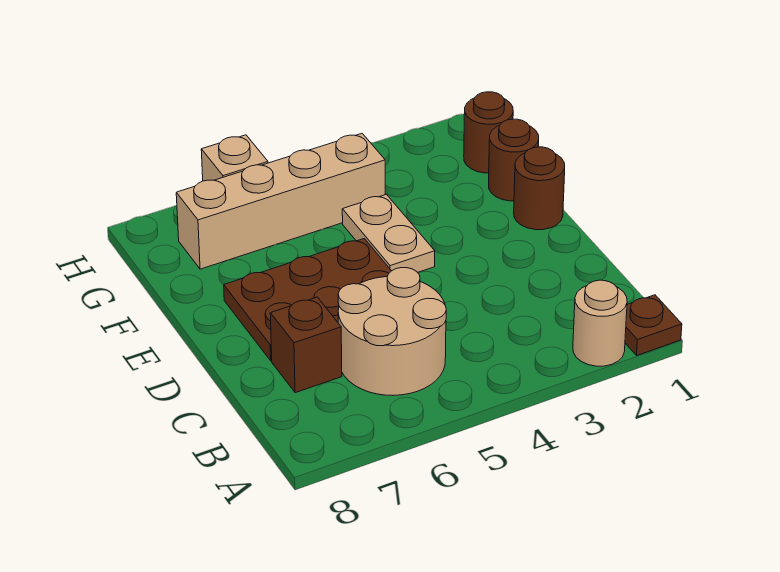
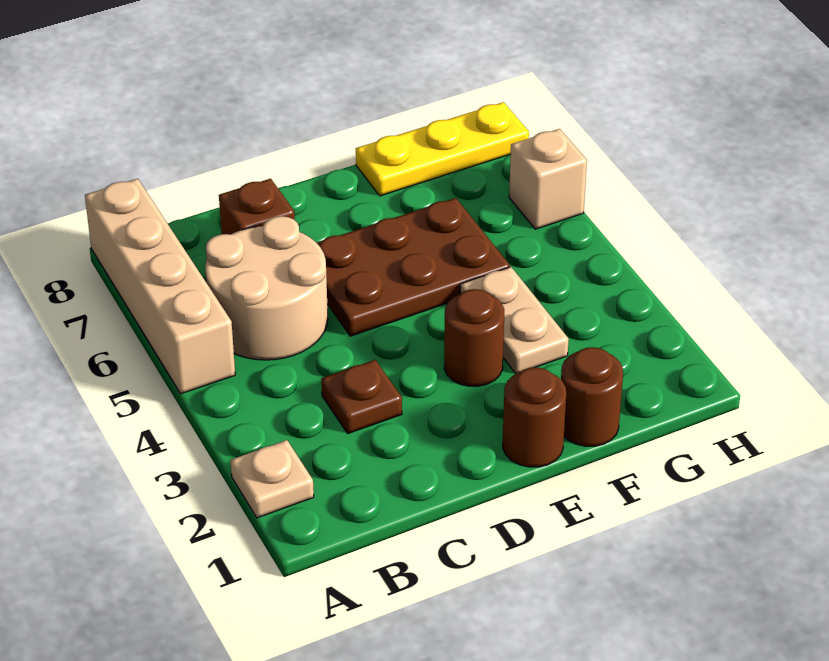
brown 1x1 plate [625,295,682,355] -> brown 1x1 plate moved to [321,360,402,433]
tan 1x1 round brick [573,280,627,366] -> tan 1x1 plate [230,440,314,518]
brown 2x3 plate [224,239,391,361] -> brown 2x3 plate turned to [317,198,510,336]
tan 1x2 plate [342,194,435,272] -> tan 1x2 plate turned to [460,267,569,374]
none -> yellow 1x3 plate [356,102,529,196]
brown 1x1 round brick [464,92,513,173] -> brown 1x1 round brick moved to [444,289,504,386]
tan 1x4 brick [176,134,385,269] -> tan 1x4 brick moved to [85,179,235,394]

